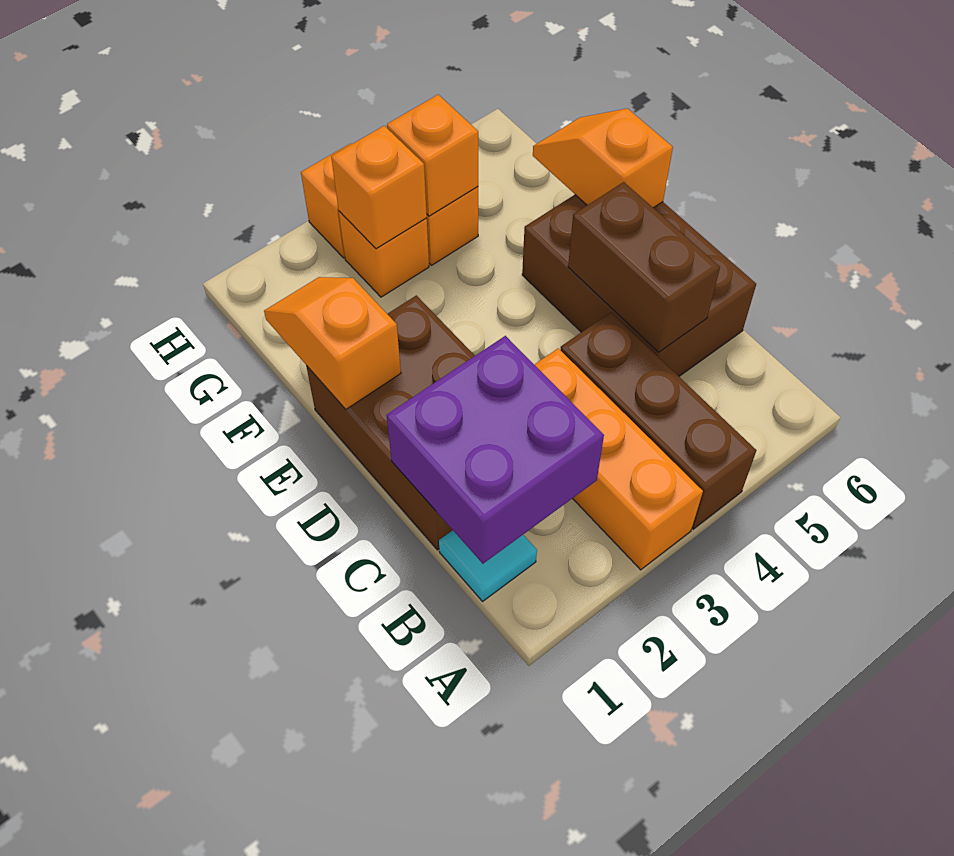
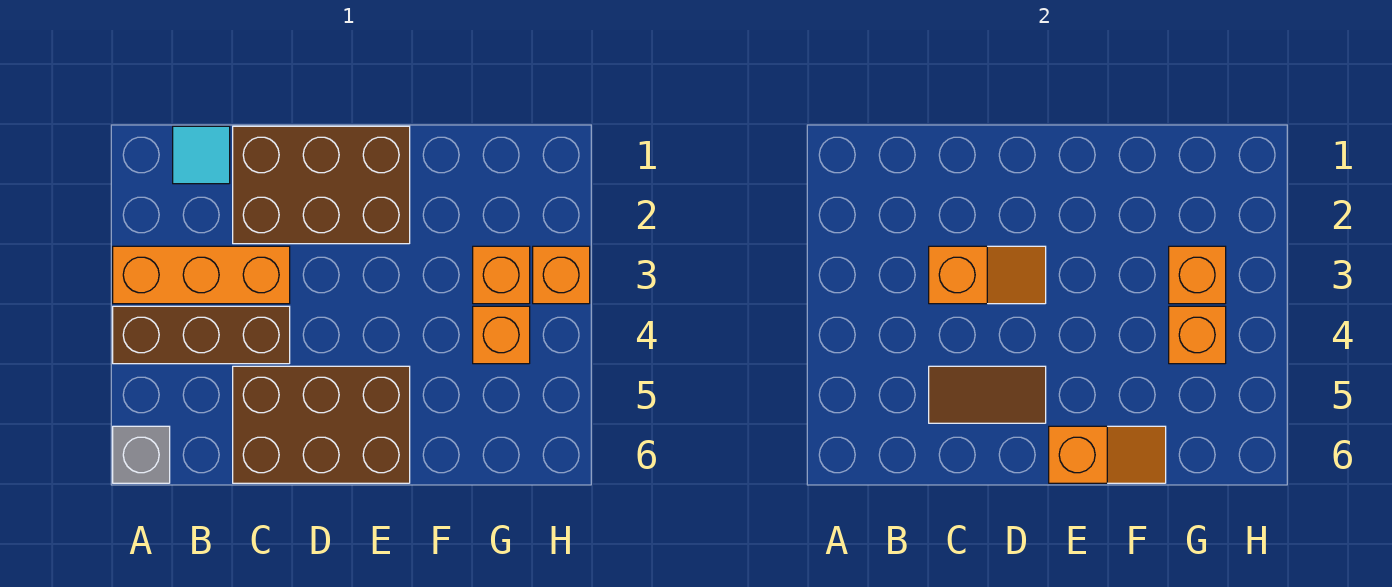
none -> grey 1x1 brick [113,426,170,483]
purple 2x2 brick [387,336,604,564] -> none
brown 1x2 brick [568,182,720,352] -> brown 1x2 tile [929,366,1046,423]
orange 1x2 slope [264,277,401,409] -> orange 1x2 slope moved to [929,246,1046,304]

